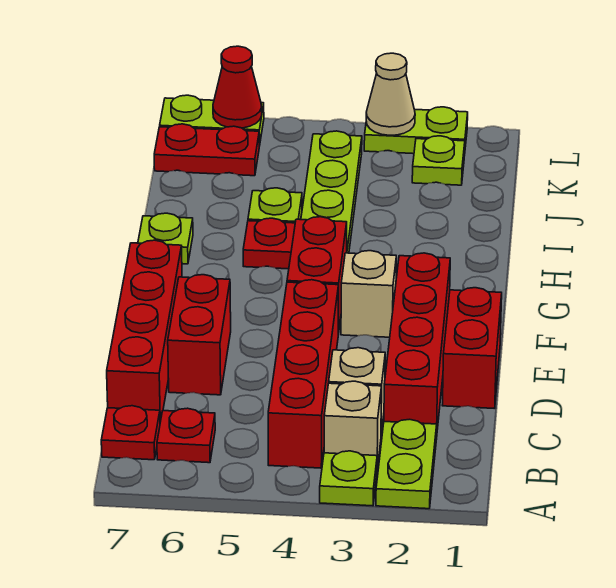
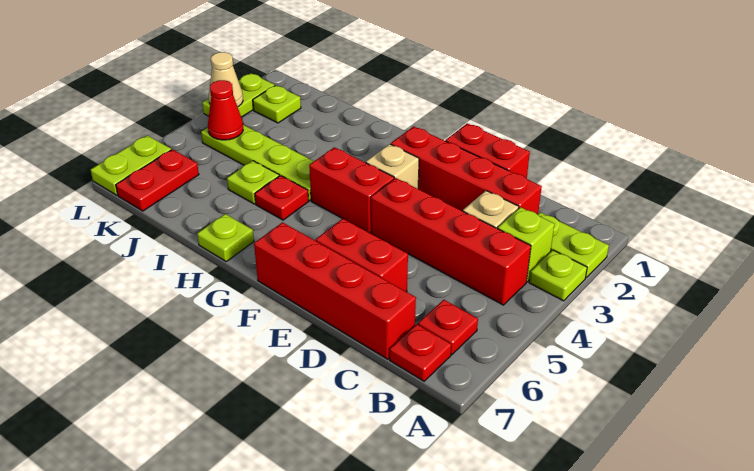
tan 1x1 brick [324,381,382,469] -> lime 1x1 brick [498,207,554,282]
red 1x1 cone [213,46,262,128] -> red 1x1 cone moved to [208,80,243,140]

